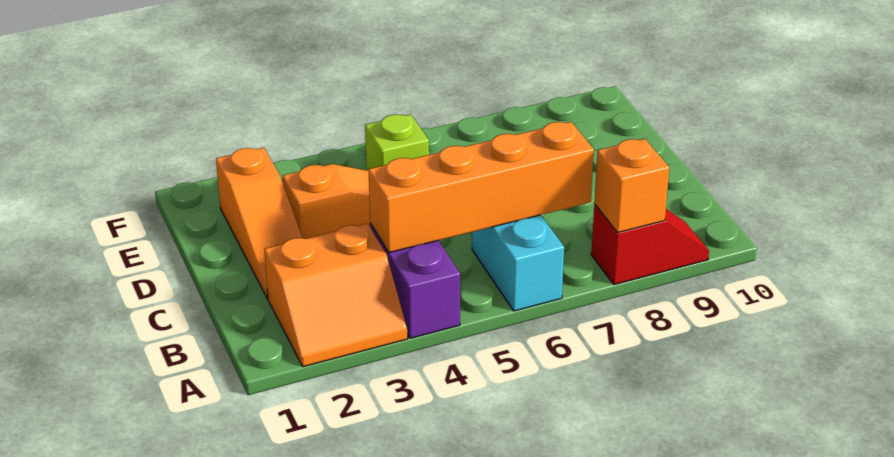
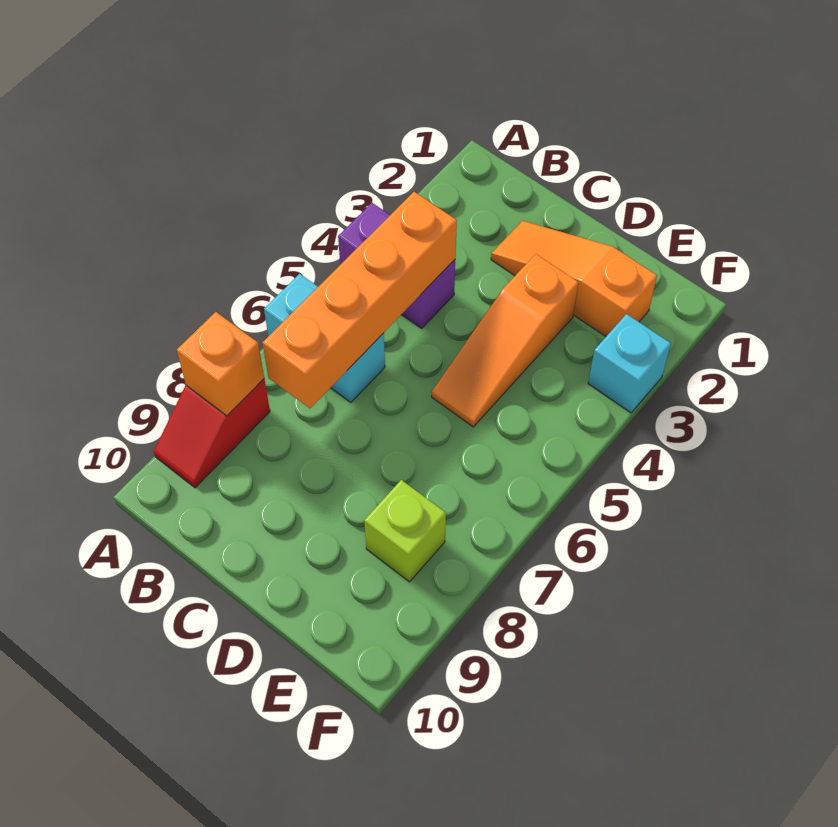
orange 2x2 slope [264,224,408,367] -> none
lime 1x1 brick [365,114,429,171] -> lime 1x1 brick moved to [364,480,446,582]
none -> cyan 1x1 brick [588,314,671,413]

